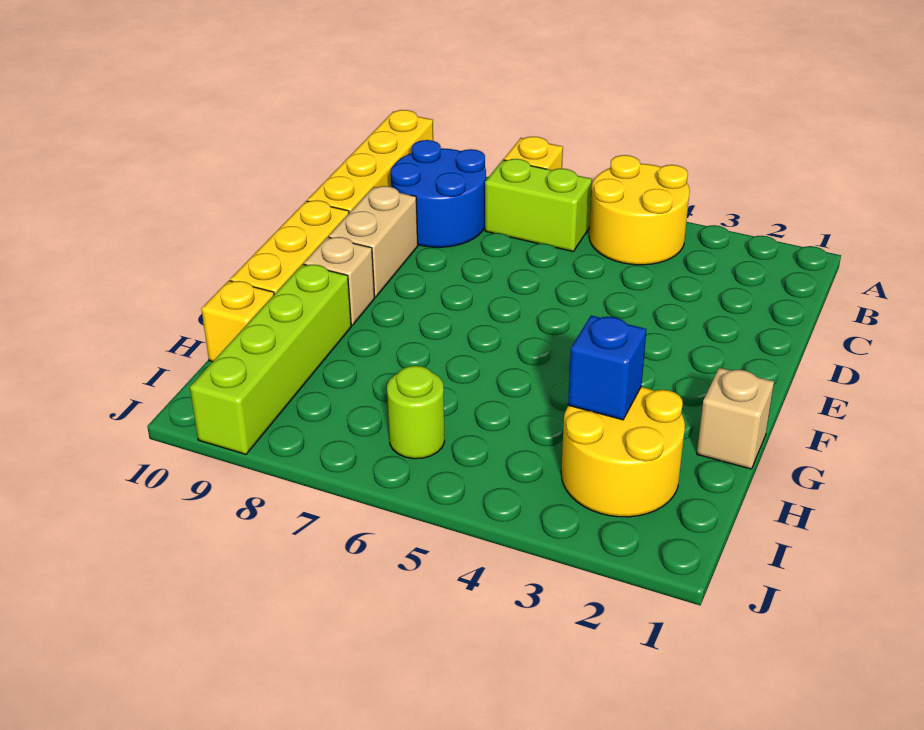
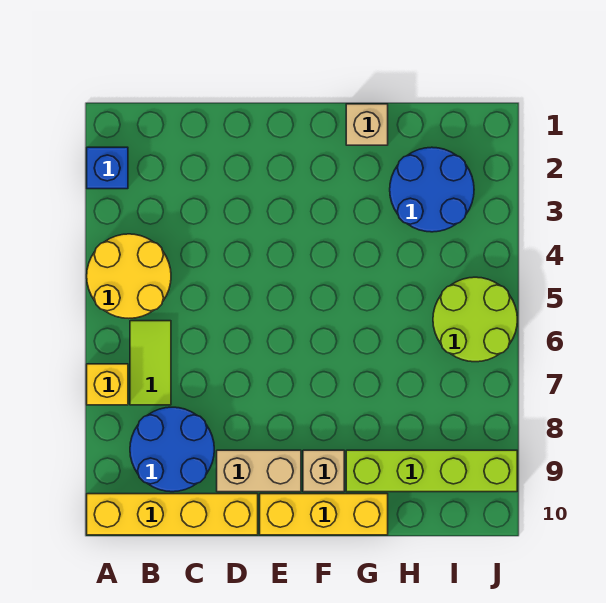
lime 1x2 brick [485,159,592,252] -> lime 1x2 tile [130,321,171,405]
yellow 2x2 round brick [561,387,685,517] -> blue 2x2 round brick [390,147,474,232]
blue 1x1 brick [568,315,646,420] -> blue 1x1 brick moved to [87,147,128,189]
yellow 1x1 brick [201,281,274,362] -> none
lime 1x1 round brick [387,366,445,459] -> lime 2x2 round brick [433,277,517,362]

